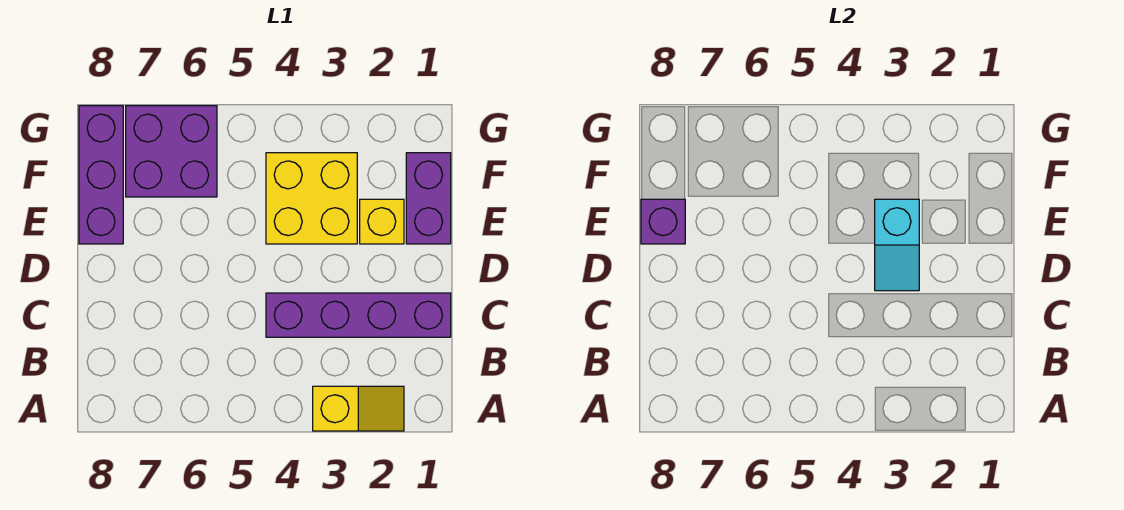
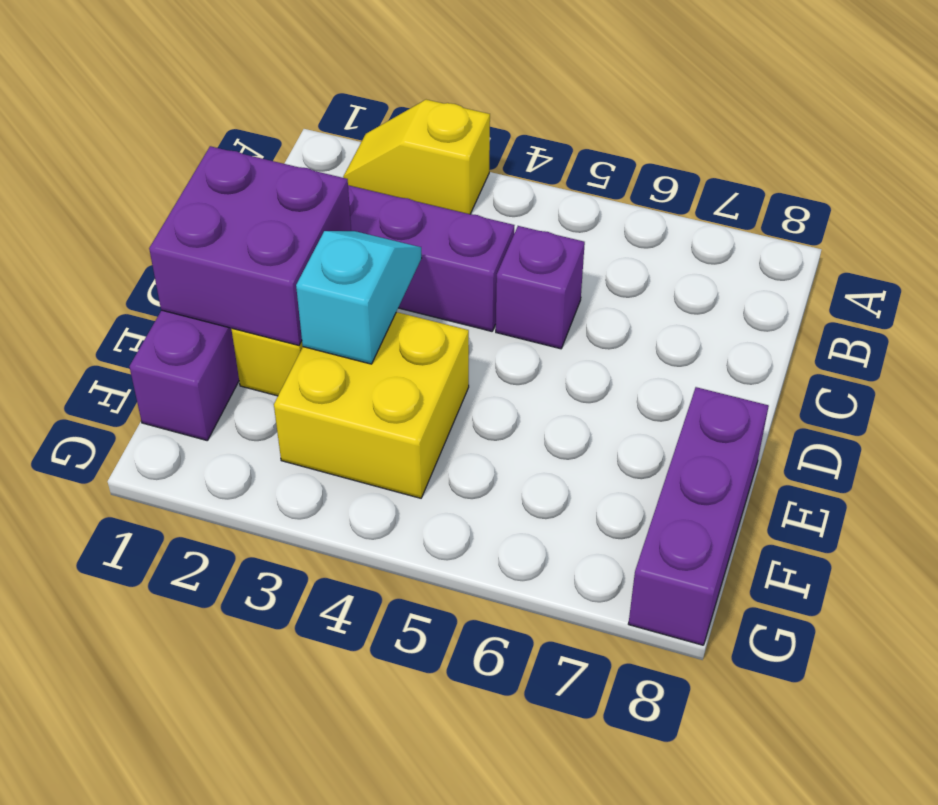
purple 1x1 brick [641,199,685,244] -> purple 1x1 brick moved to [496,226,585,349]
purple 2x2 brick [126,106,217,197] -> purple 2x2 brick moved to [149,146,351,345]

